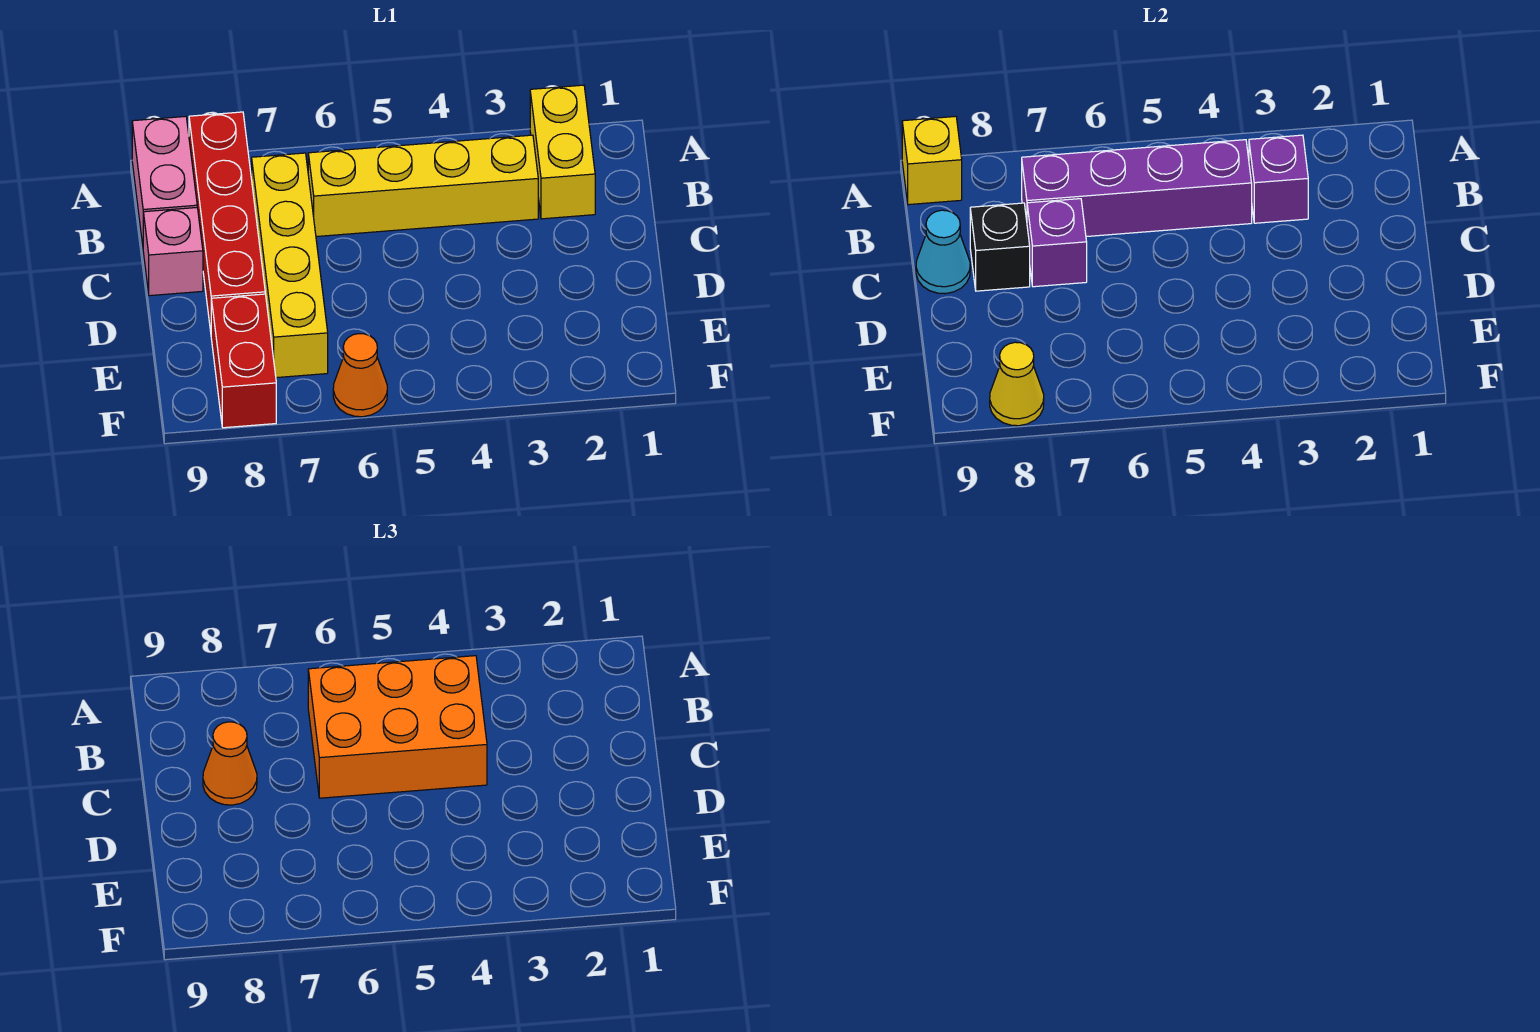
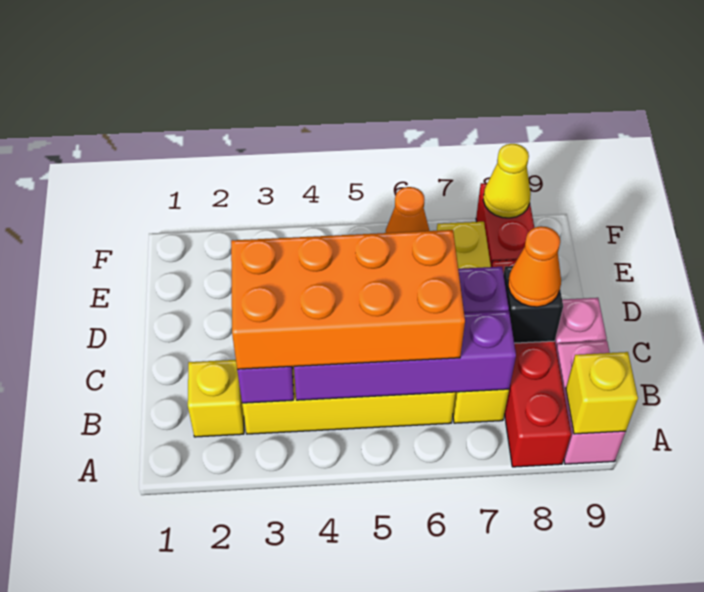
yellow 1x2 brick [530,85,595,219] -> yellow 1x1 brick [188,360,244,437]
orange 2x3 brick [308,656,487,798] -> orange 2x4 brick [231,230,465,369]
cyan 1x1 cone [916,210,970,294] -> none

